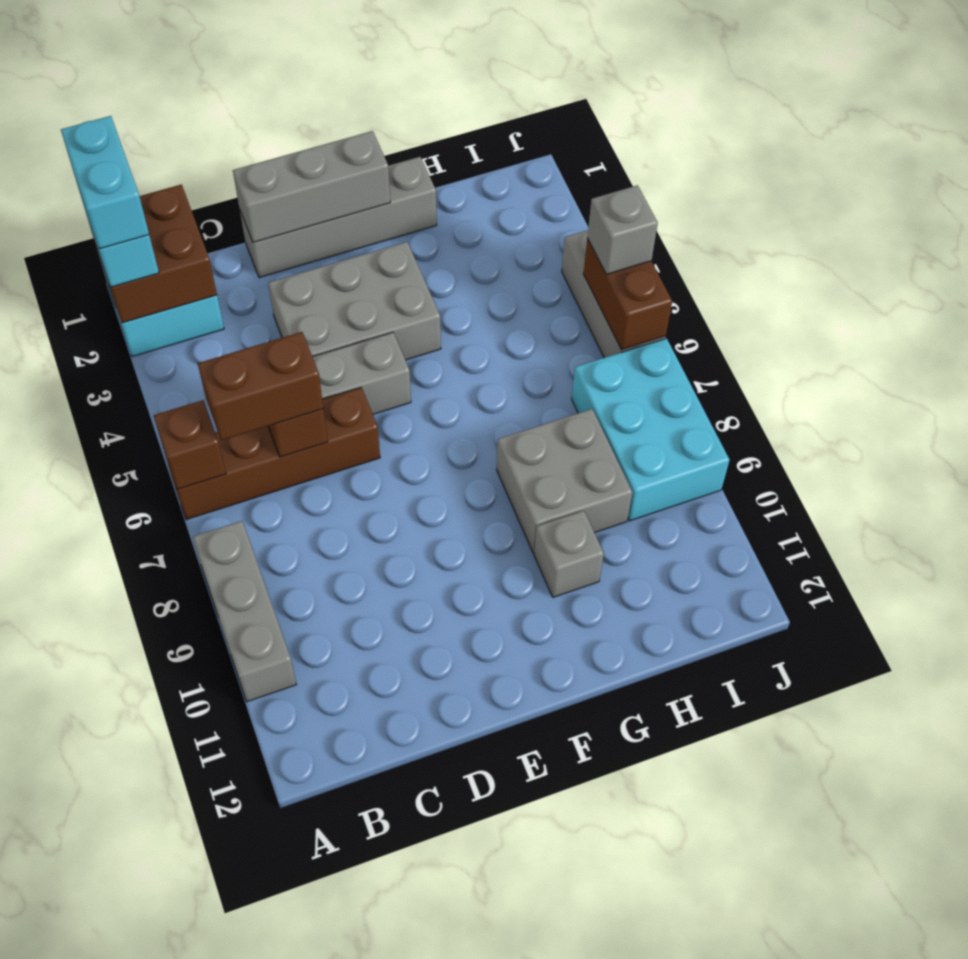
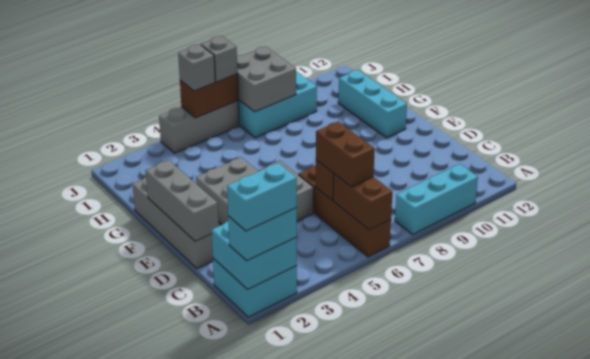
brown 2x2 brick [89,185,217,323] -> cyan 2x2 brick [212,221,297,290]
brown 1x1 brick [154,400,226,489] -> brown 1x2 brick [333,174,392,230]
grey 1x3 brick [193,521,296,702] -> cyan 1x3 brick [395,164,478,234]
none -> cyan 1x3 brick [338,70,407,138]
grey 2x2 brick [497,409,632,553] -> grey 2x2 brick moved to [237,47,296,112]
grey 1x1 brick [534,511,604,597] -> grey 1x1 brick moved to [201,36,237,82]

